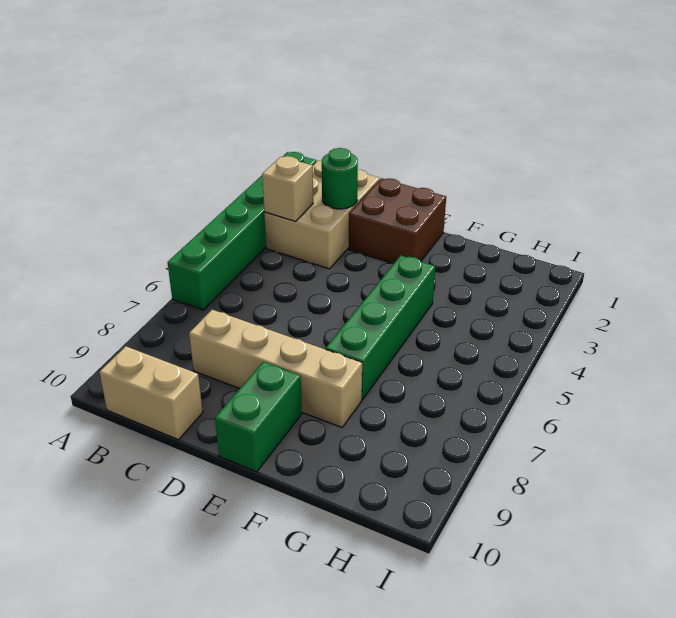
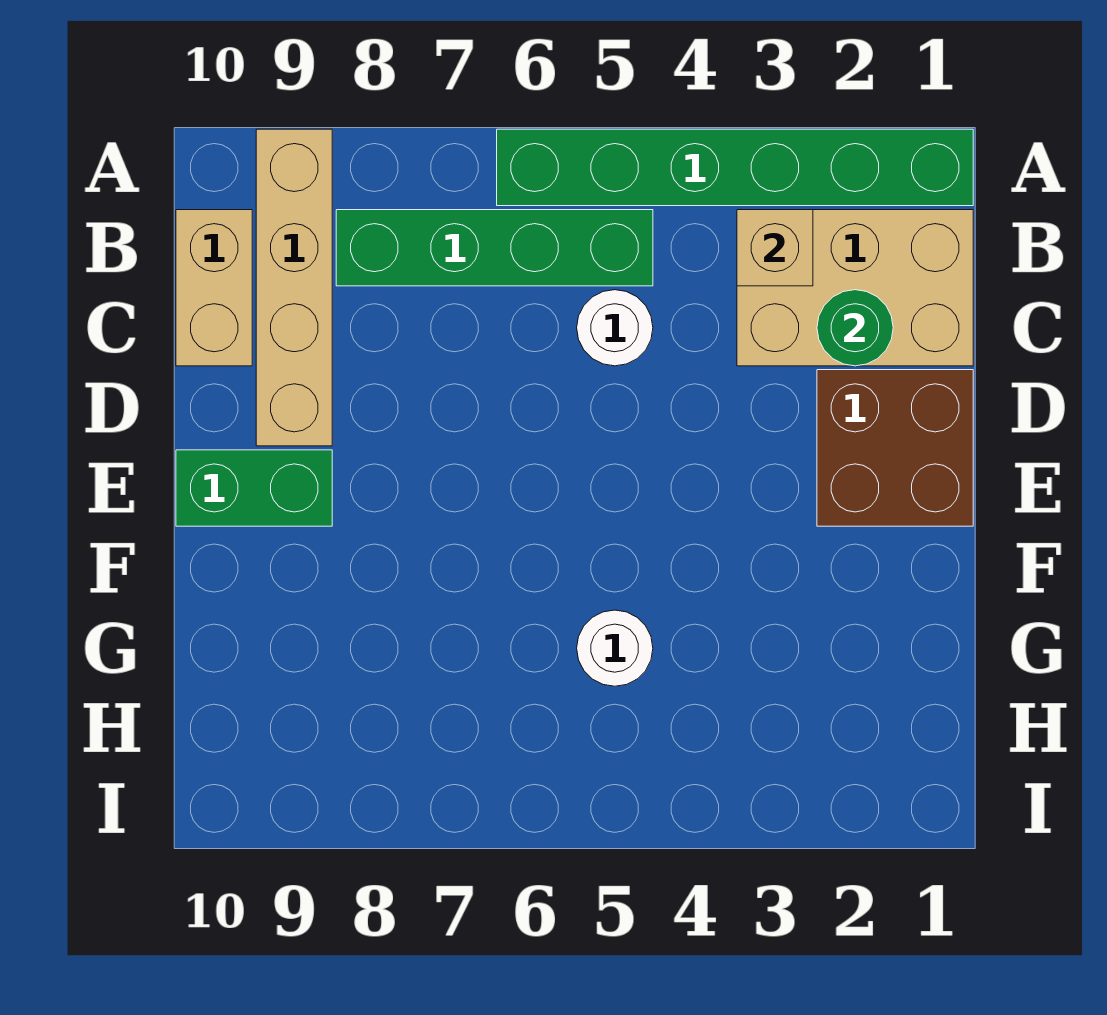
none -> white 1x1 round brick [577,290,653,366]
tan 1x4 brick [189,310,362,428] -> tan 1x4 brick moved to [256,129,332,446]
green 1x4 brick [326,256,435,400] -> green 1x4 brick moved to [336,210,653,286]
none -> white 1x1 round brick [577,610,653,686]

